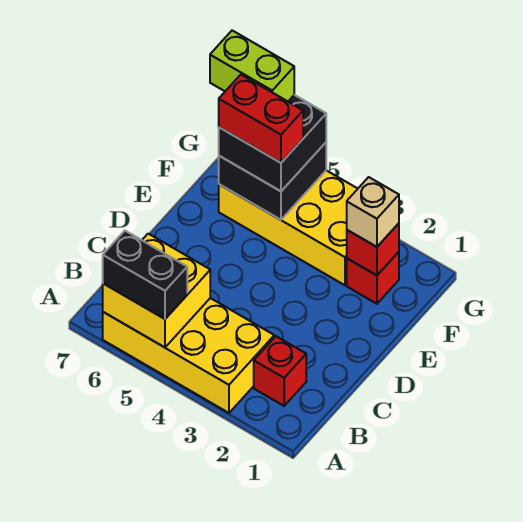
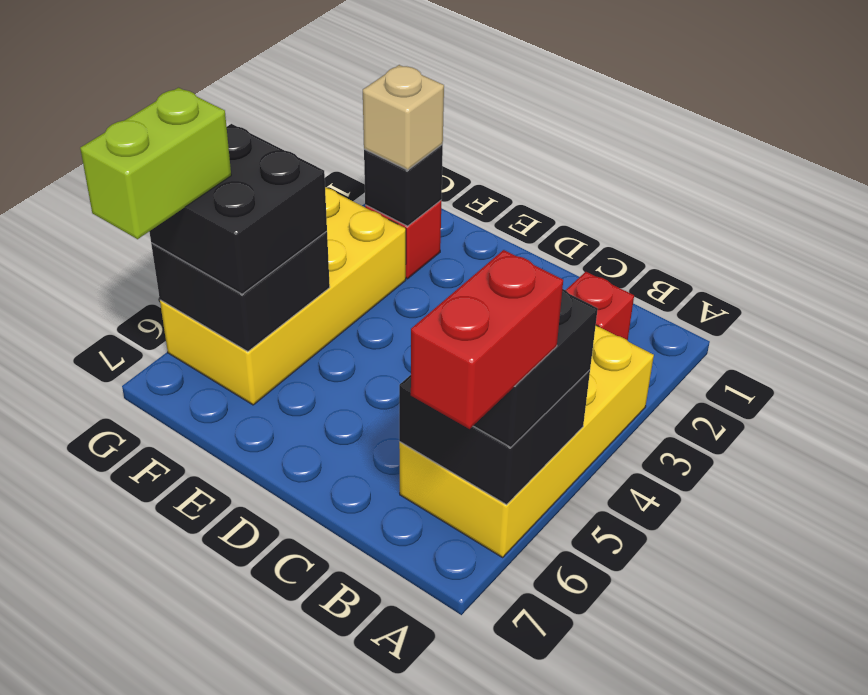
yellow 2x2 brick [103,234,210,347] -> black 2x2 brick [399,370,590,505]
red 1x1 brick [347,223,399,275] -> black 1x1 brick [364,145,443,226]
red 1x2 brick [219,75,303,163] -> red 1x2 brick moved to [411,250,563,429]

